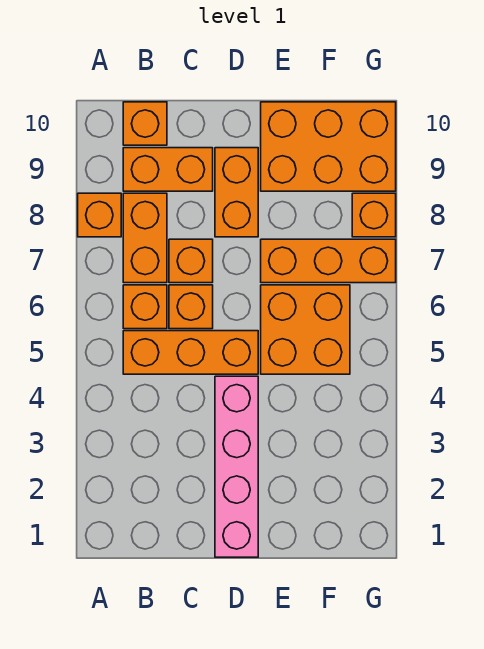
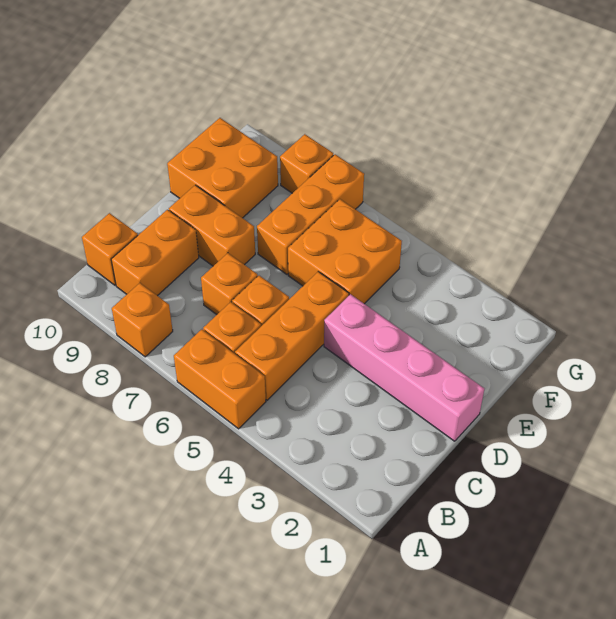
orange 1x2 brick [123,193,167,283] -> orange 1x2 brick moved to [174,329,266,429]
orange 2x3 brick [261,102,396,191] -> orange 2x2 brick [167,118,278,218]

